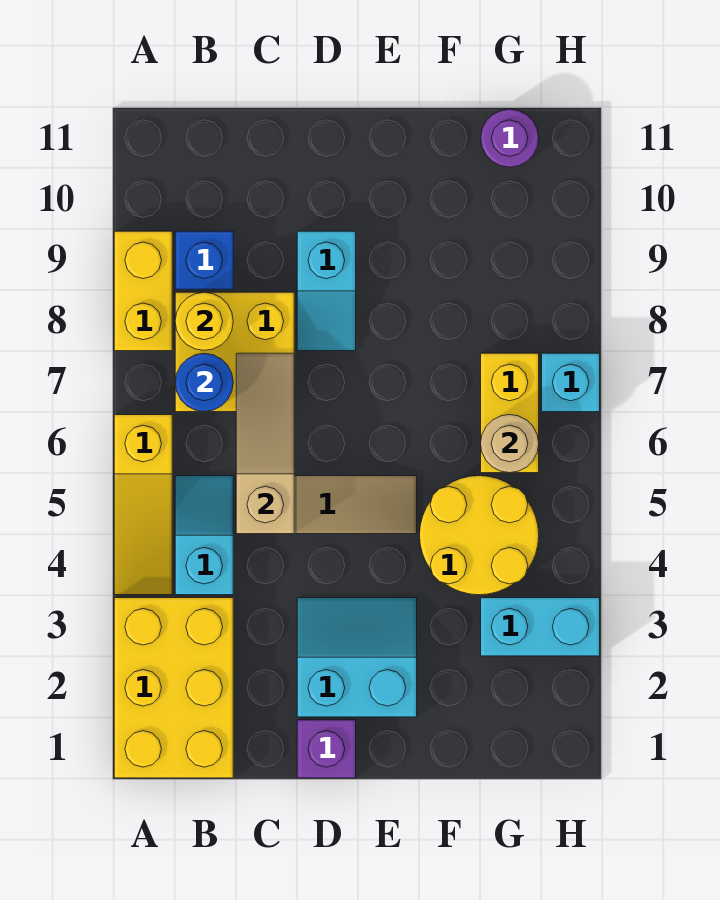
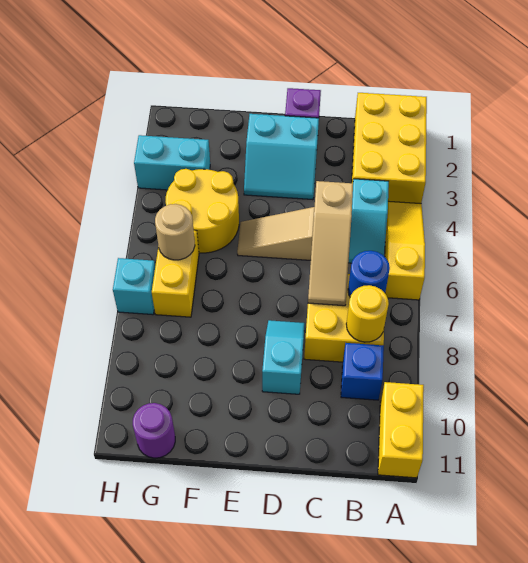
yellow 1x2 brick [114,231,172,351] -> yellow 1x2 brick moved to [378,382,424,478]

